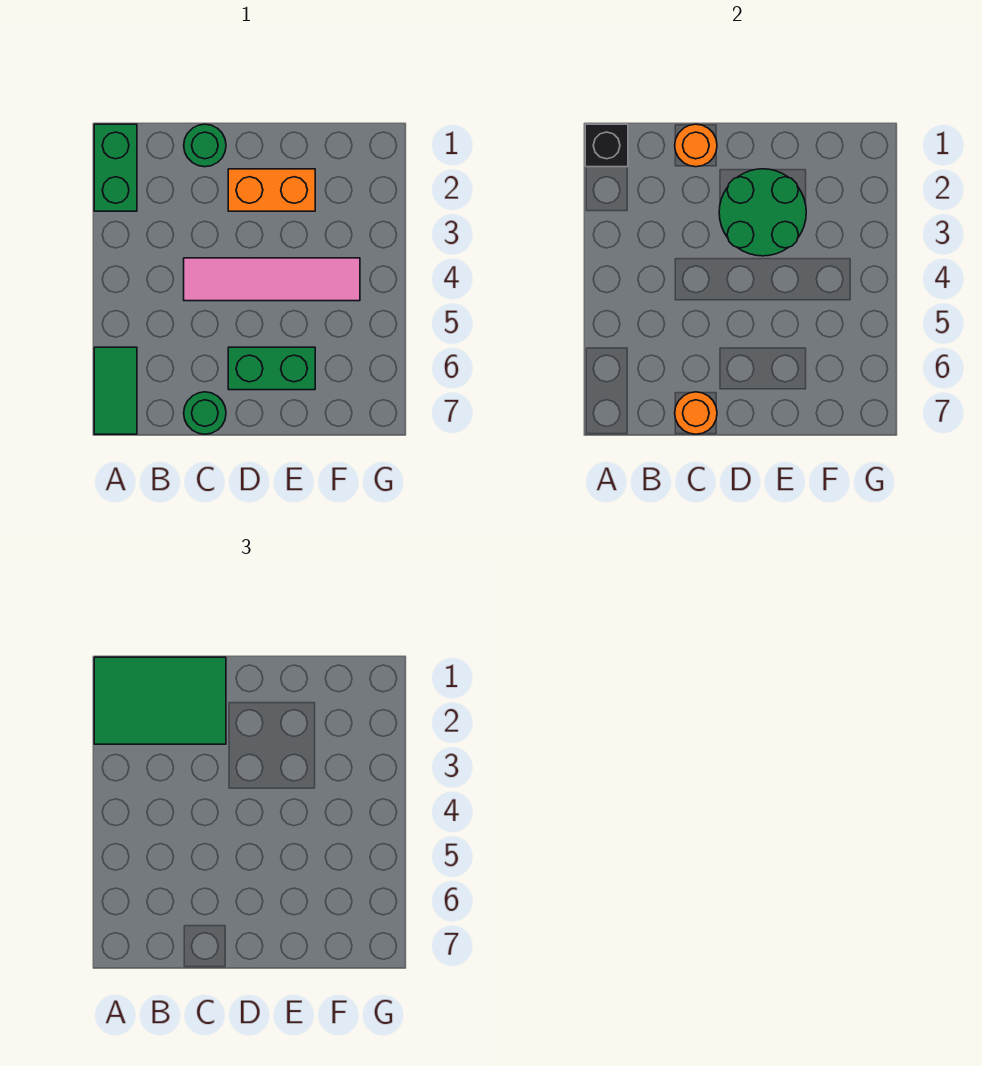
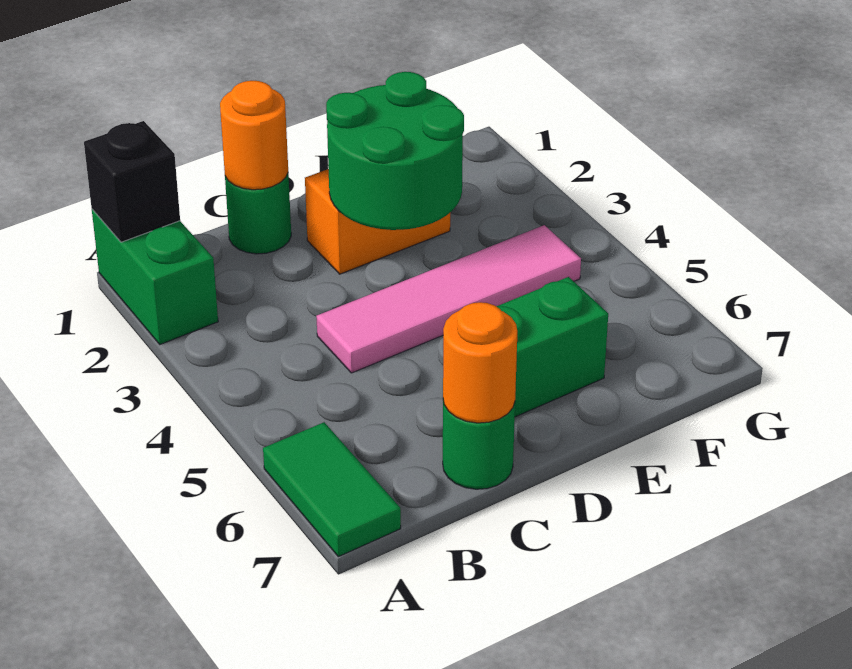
green 2x3 tile [94,657,226,744] -> none

